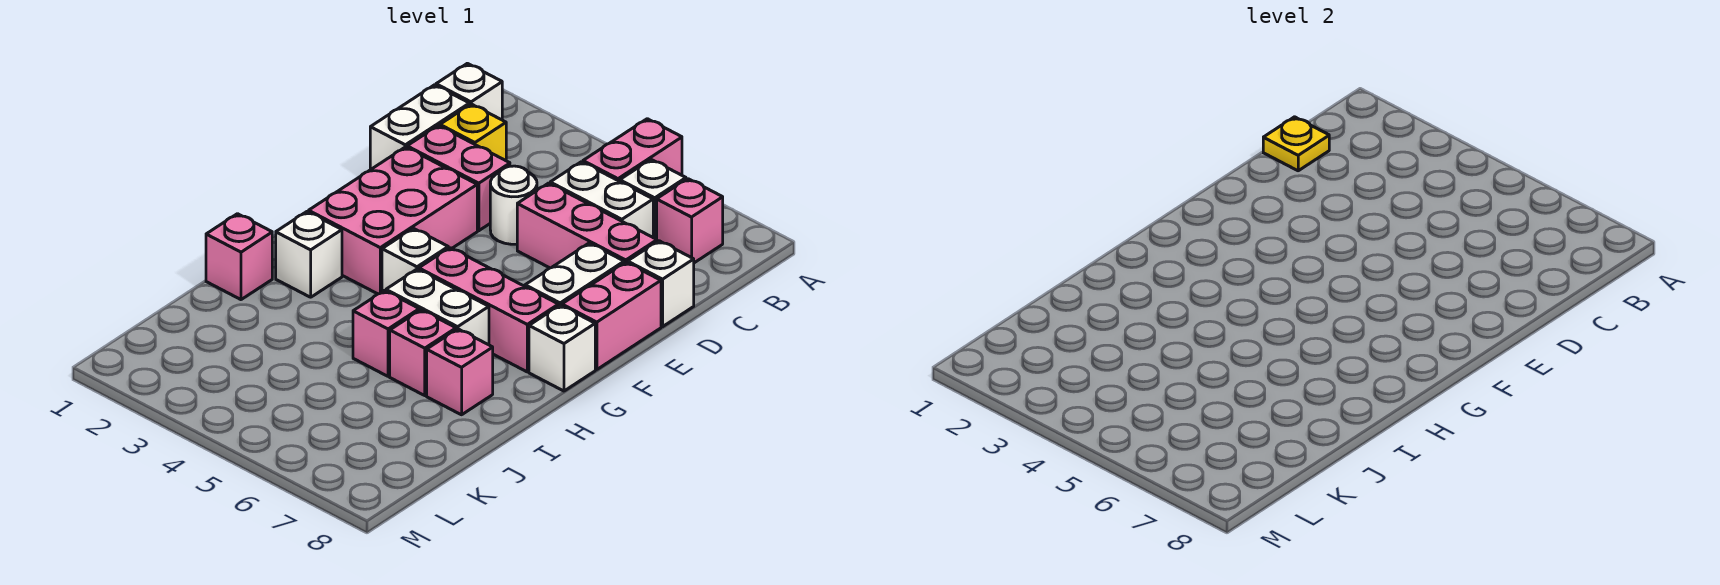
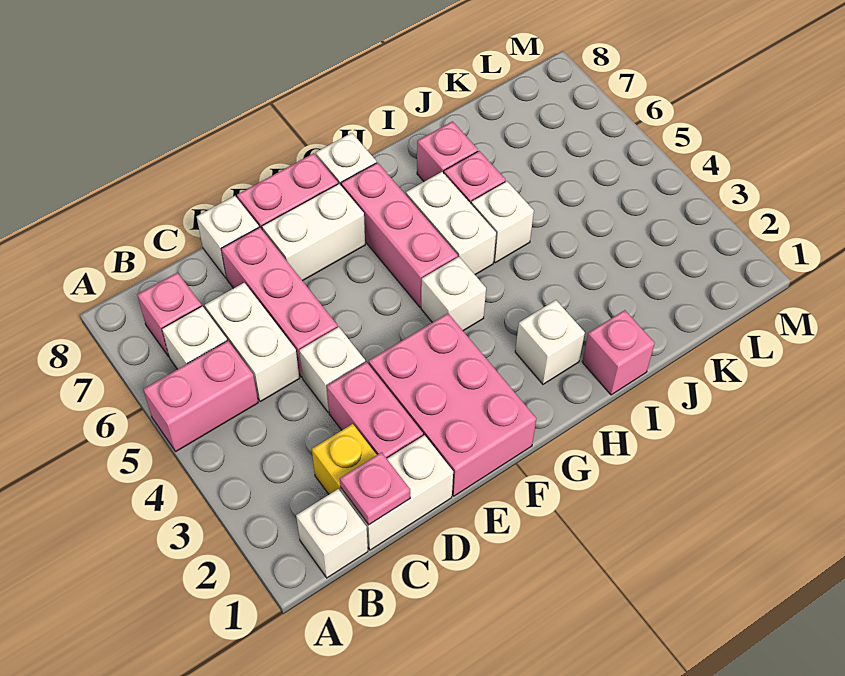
yellow 1x1 plate [1263,117,1329,171] -> pink 1x1 plate [340,452,410,525]
white 1x1 round brick [490,166,537,244] -> white 1x1 brick [299,327,365,412]
pink 2x3 brick [309,147,477,294] -> pink 2x3 brick turned to [369,313,536,496]
pink 1x1 brick [353,291,419,376] -> white 1x1 brick [471,181,534,263]

